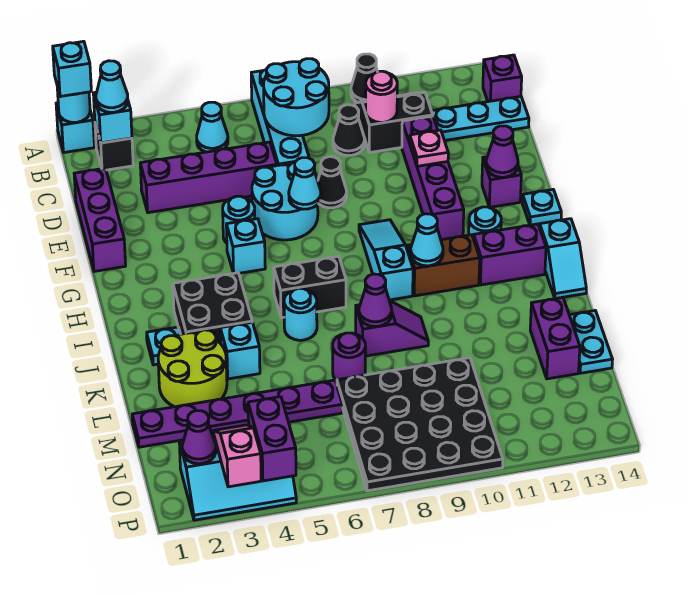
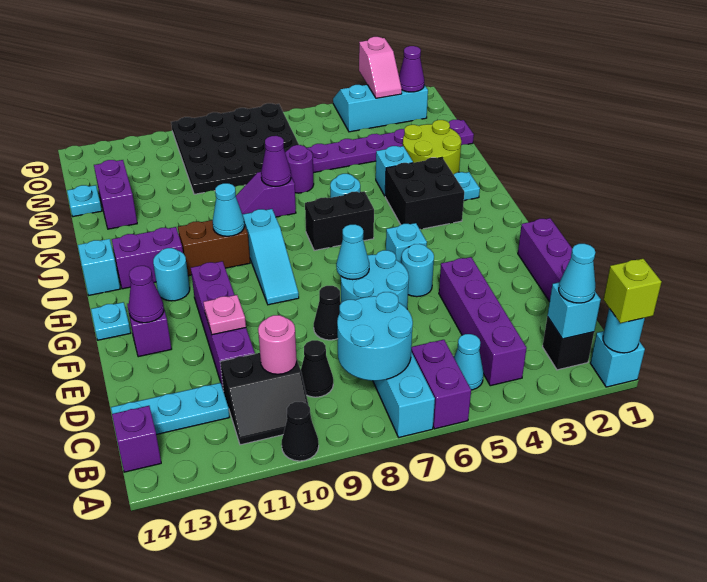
cyan 1x1 brick [53,41,91,97] -> lime 1x1 brick [603,259,661,323]
purple 1x4 brick [140,142,277,213] -> purple 1x4 brick turned to [439,257,527,386]
cyan 1x2 plate [569,311,613,373] -> cyan 1x1 plate [67,185,102,217]
purple 1x2 brick [248,397,296,481] -> purple 1x2 brick moved to [411,340,471,429]

